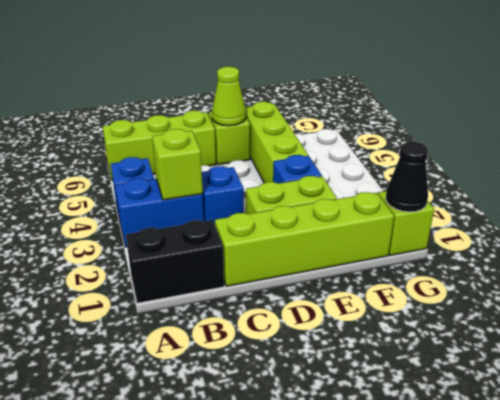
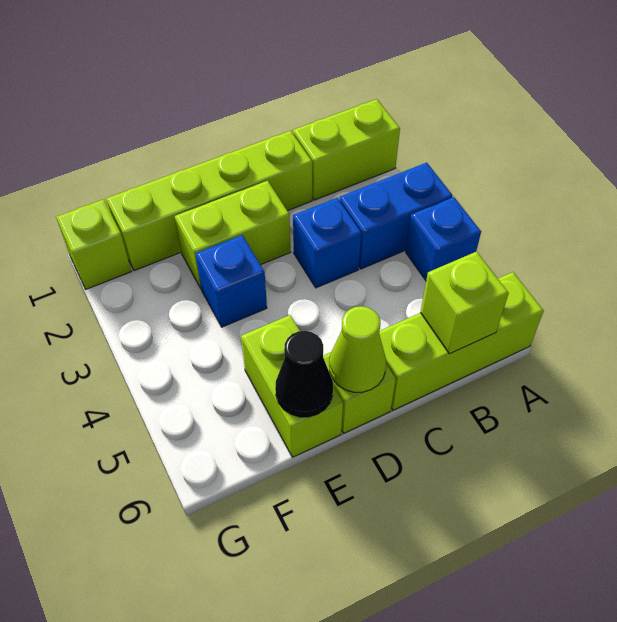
black 1x2 brick [126,220,224,303] -> lime 1x2 brick [293,99,400,200]
lime 1x1 brick [152,129,203,200] -> lime 1x1 brick moved to [420,251,509,354]
lime 1x3 brick [245,102,308,183] -> lime 1x2 brick [241,315,343,457]
black 1x1 cone [386,142,428,212] -> black 1x1 cone moved to [275,331,333,417]

